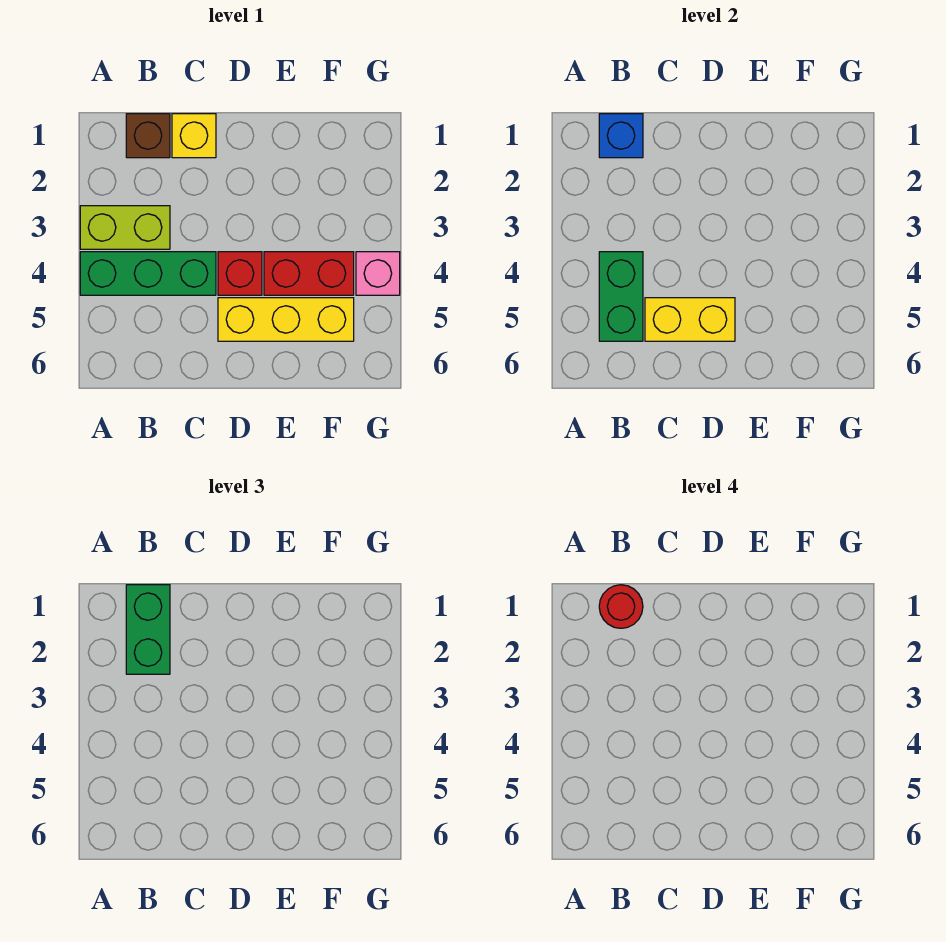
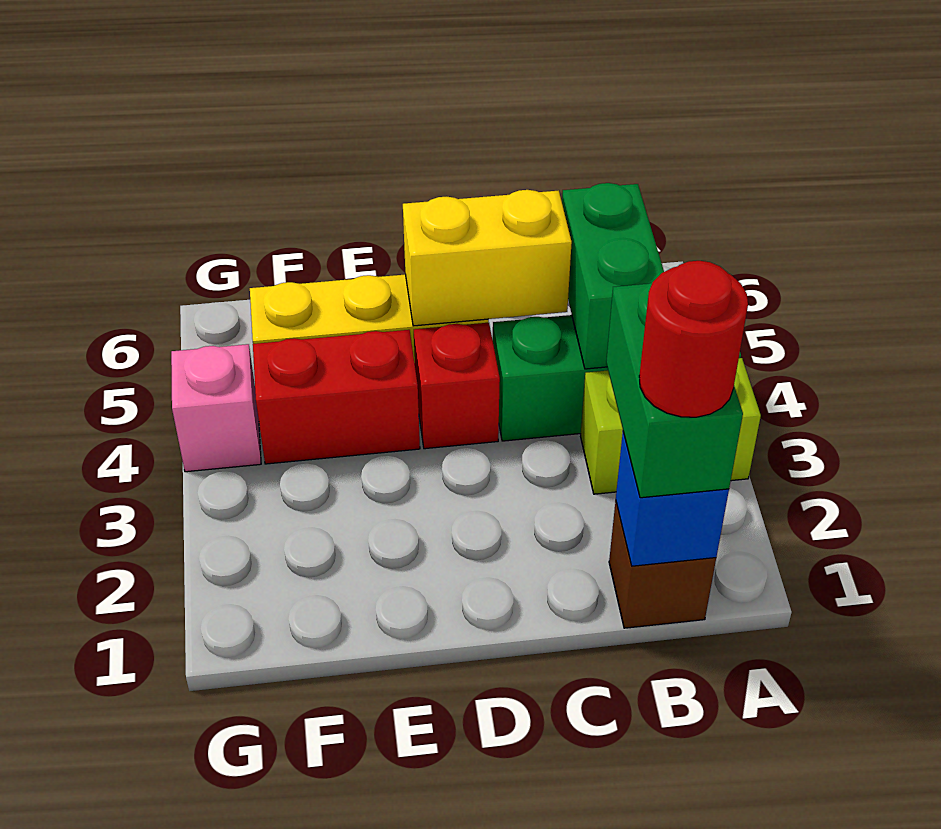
yellow 1x1 brick [172,114,216,158] -> none

